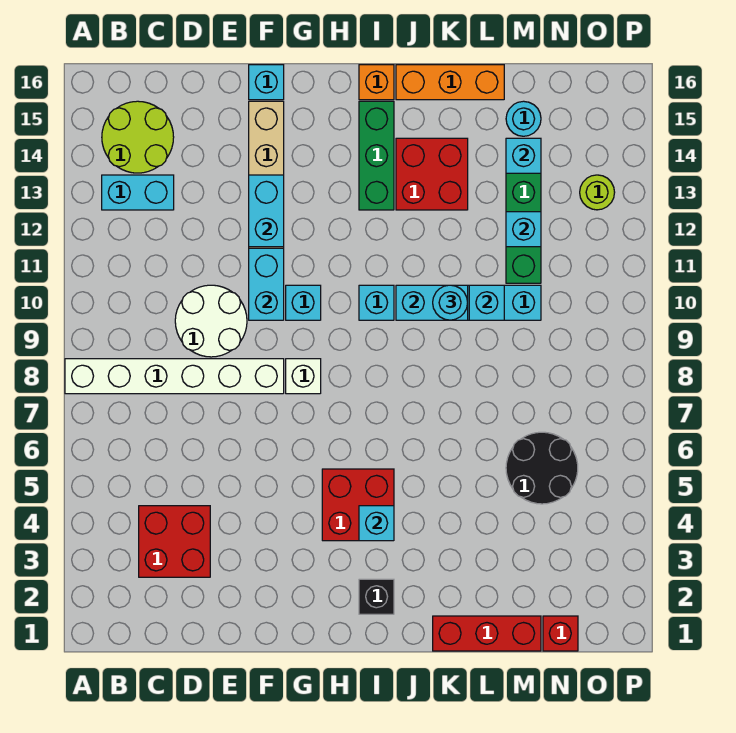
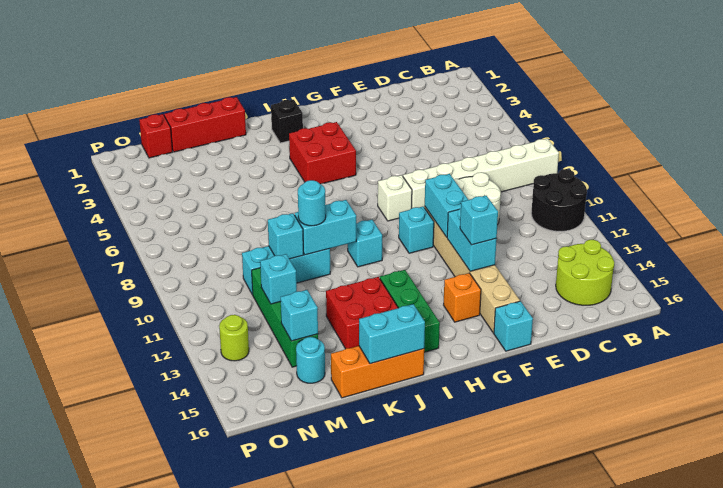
cyan 1x2 brick [102,175,174,210] -> cyan 1x2 brick moved to [359,304,425,364]
red 2x2 brick [139,506,210,577] -> none
cyan 1x1 brick [359,506,394,541] -> cyan 1x1 brick moved to [460,195,498,245]
orange 1x1 brick [359,65,394,100] -> orange 1x1 brick moved to [444,273,481,322]
black 2x2 round brick [506,432,578,504] -> black 2x2 round brick moved to [531,169,587,231]

